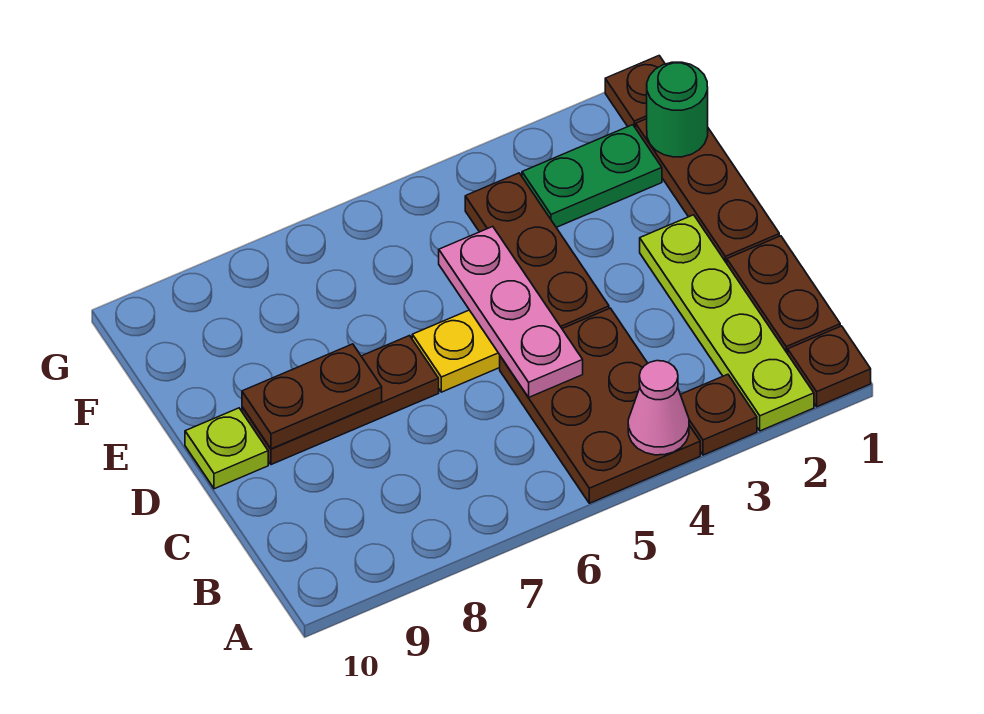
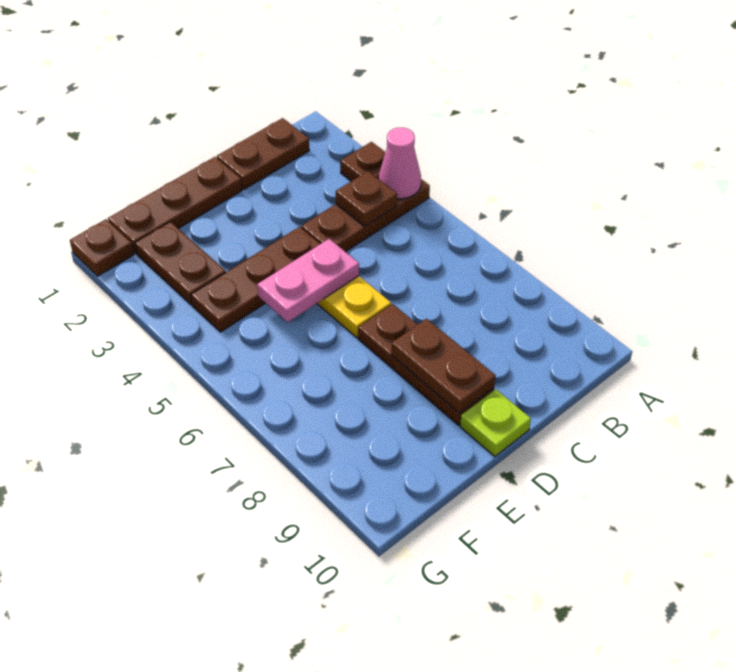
brown 1x1 plate [788,326,871,407] -> brown 1x1 plate moved to [336,171,397,226]
lime 1x4 plate [640,215,814,431] -> none
brown 2x3 plate [500,308,700,503] -> brown 1x3 plate [301,178,430,252]
pink 1x3 plate [439,227,583,397] -> pink 1x2 plate [257,239,359,322]
green 1x1 round brick [647,62,708,157] -> none
green 1x2 plate [522,125,662,227] -> brown 1x2 plate [135,222,226,305]

